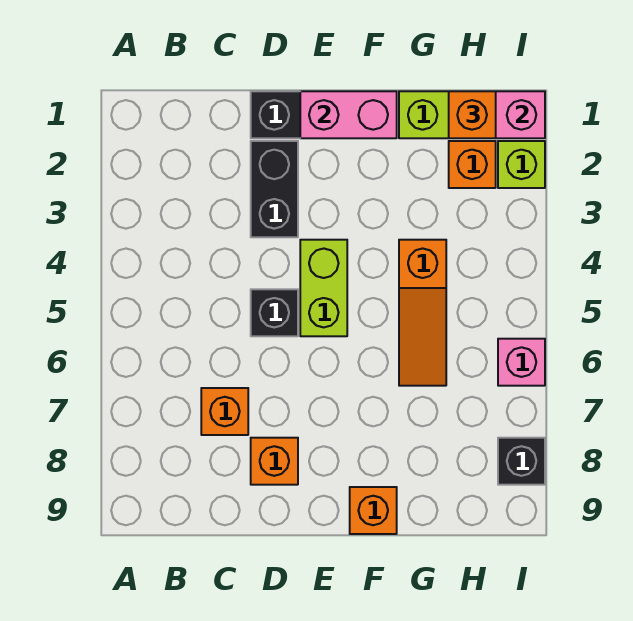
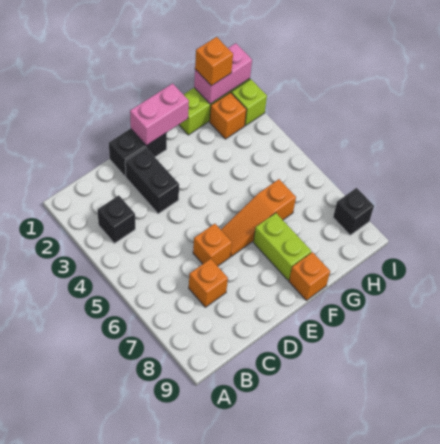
black 1x1 brick [251,289,298,336] -> black 1x1 brick moved to [98,195,135,243]
orange 1x1 brick [251,438,298,485] -> orange 1x1 brick moved to [193,224,232,266]
lime 1x2 brick [300,240,347,336] -> lime 1x2 brick moved to [253,213,311,280]
orange 1x3 slope [399,240,446,386] -> orange 1x3 slope turned to [221,179,296,256]
pink 1x1 brick [498,339,545,386] -> none

